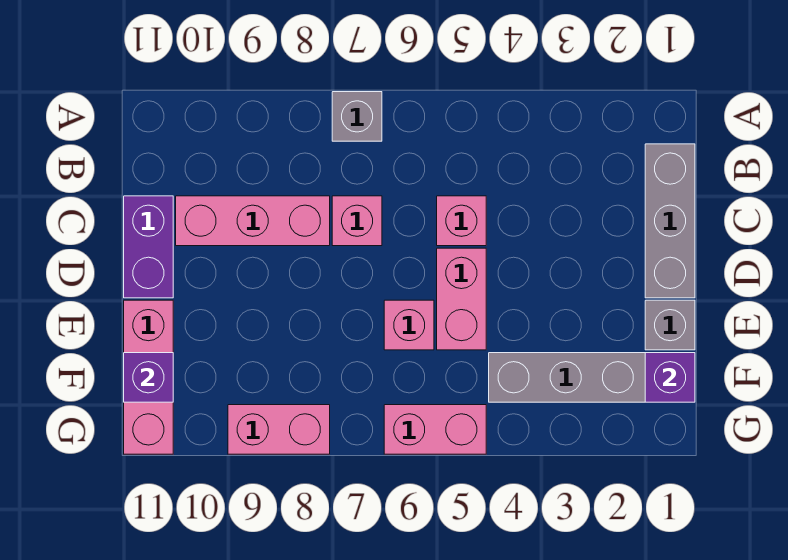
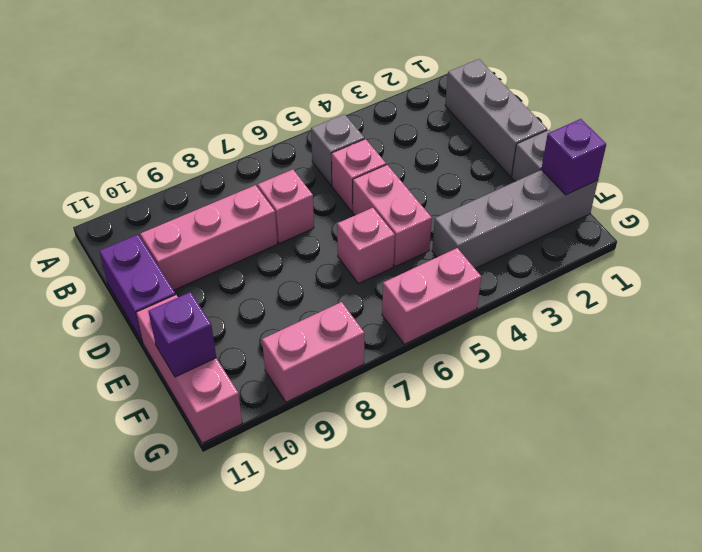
grey 1x1 brick [332,92,382,141] -> grey 1x1 brick moved to [311,114,365,186]

